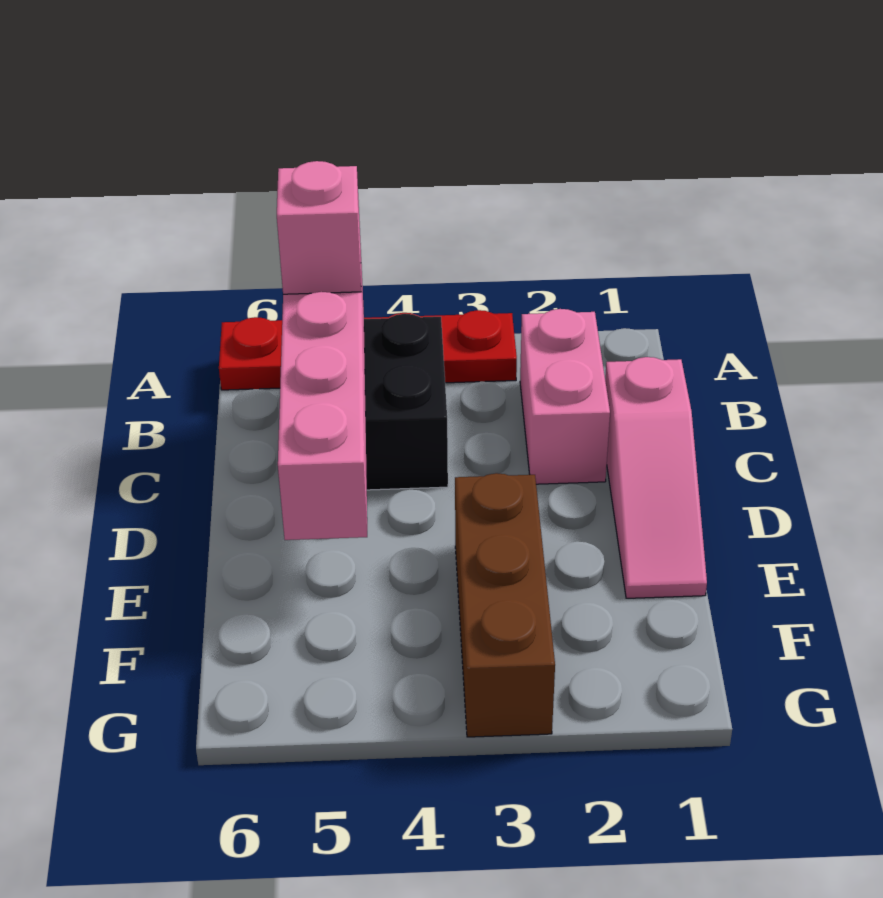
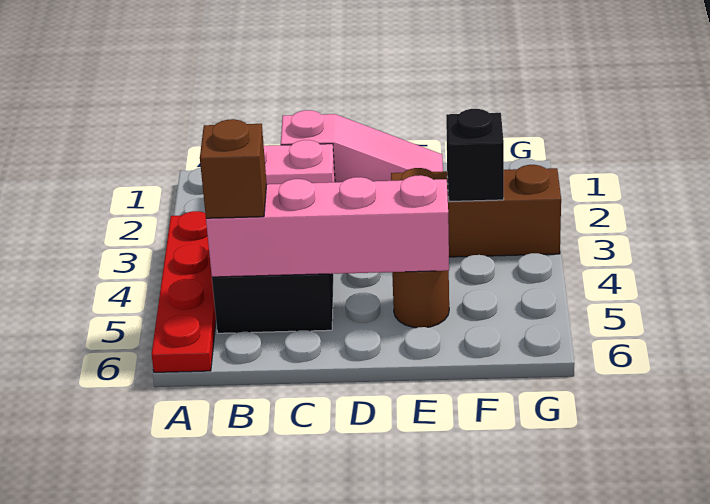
pink 1x1 brick [277,161,361,294] -> brown 1x1 brick [200,119,267,218]
none -> brown 1x1 round brick [392,271,449,328]
none -> black 1x1 brick [446,109,504,202]

